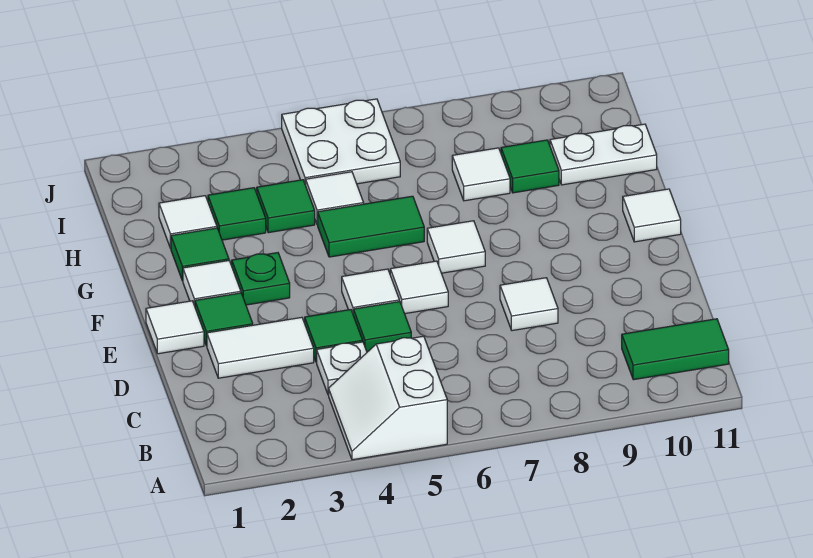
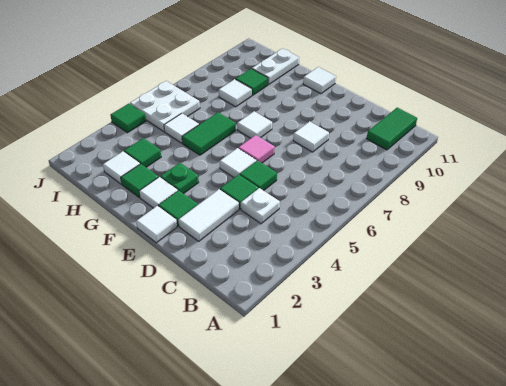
white 2x2 slope [329,336,447,460] -> none
white 1x1 tile [390,261,448,314] -> pink 1x1 tile [238,135,275,163]
green 1x1 tile [257,180,315,233] -> green 1x1 tile moved to [111,104,146,133]

